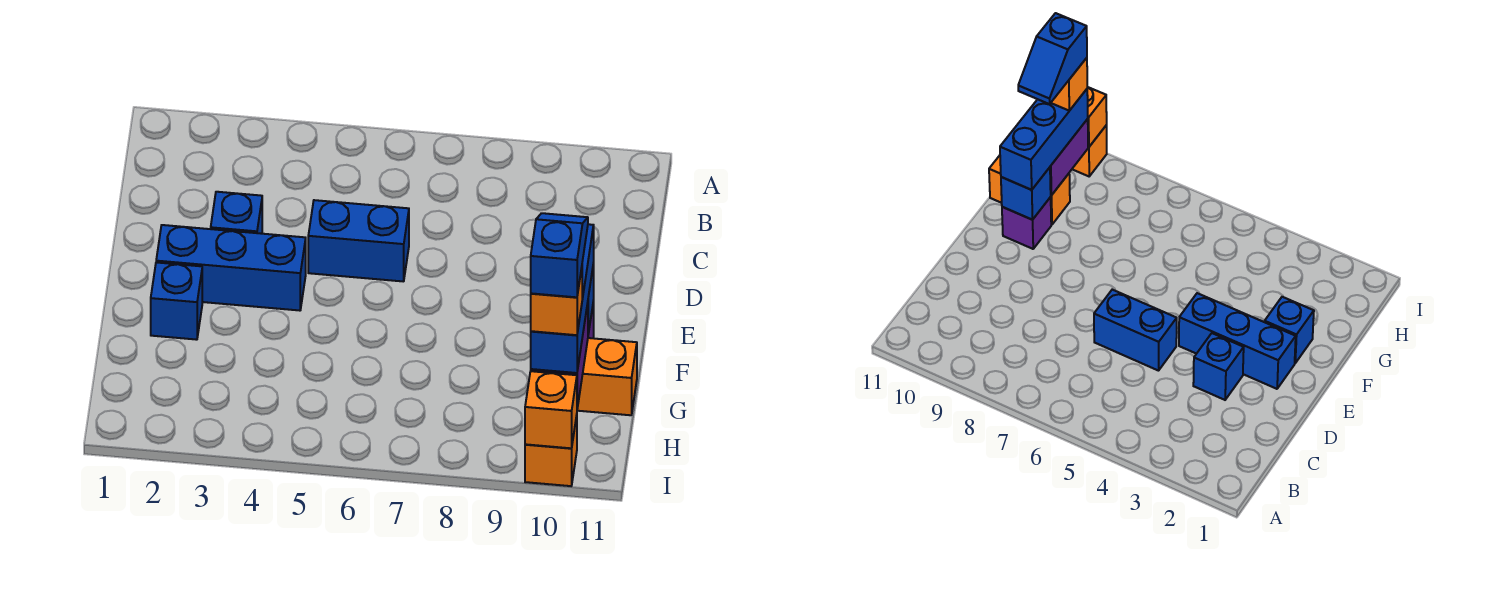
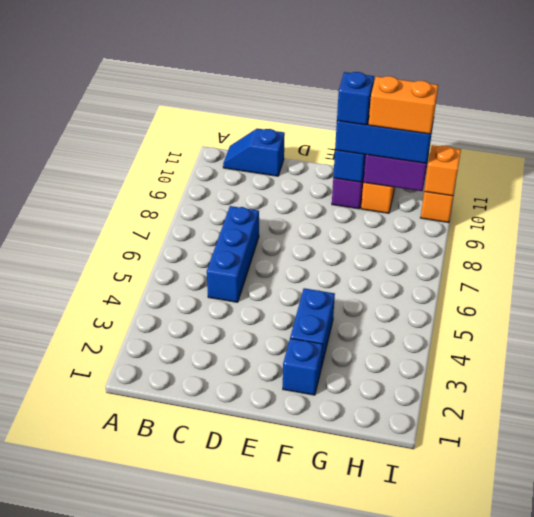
blue 1x1 brick [211,192,262,234] -> blue 1x1 brick moved to [337,72,374,125]
blue 1x2 brick [308,200,409,282] -> blue 1x2 brick moved to [290,288,335,368]
blue 1x3 brick [156,225,306,311] -> blue 1x3 brick moved to [207,206,259,302]
blue 1x2 slope [531,213,588,297] -> blue 1x2 slope moved to [223,129,285,176]
orange 1x1 brick [531,268,582,335] -> orange 1x2 brick [368,76,438,134]

